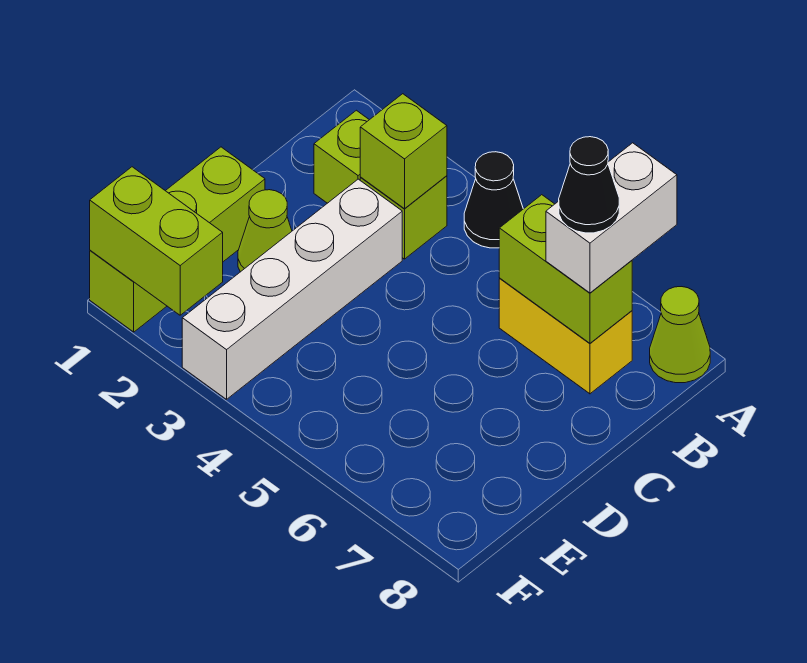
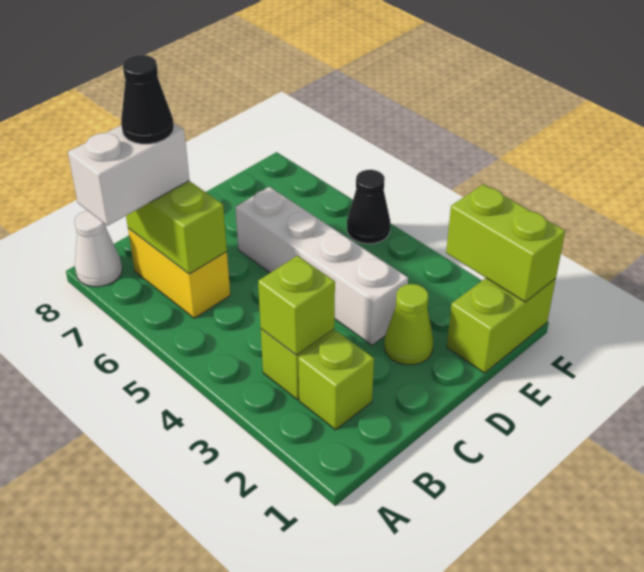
black 1x1 cone [464,152,523,248] -> black 1x1 cone moved to [347,170,390,244]
lime 1x1 cone [650,287,710,383] -> white 1x1 cone [75,211,122,287]
white 1x4 brick [182,179,402,399] -> white 1x4 brick turned to [235,187,408,345]
lime 1x3 brick [90,147,265,332] -> lime 1x2 brick [447,278,556,373]

